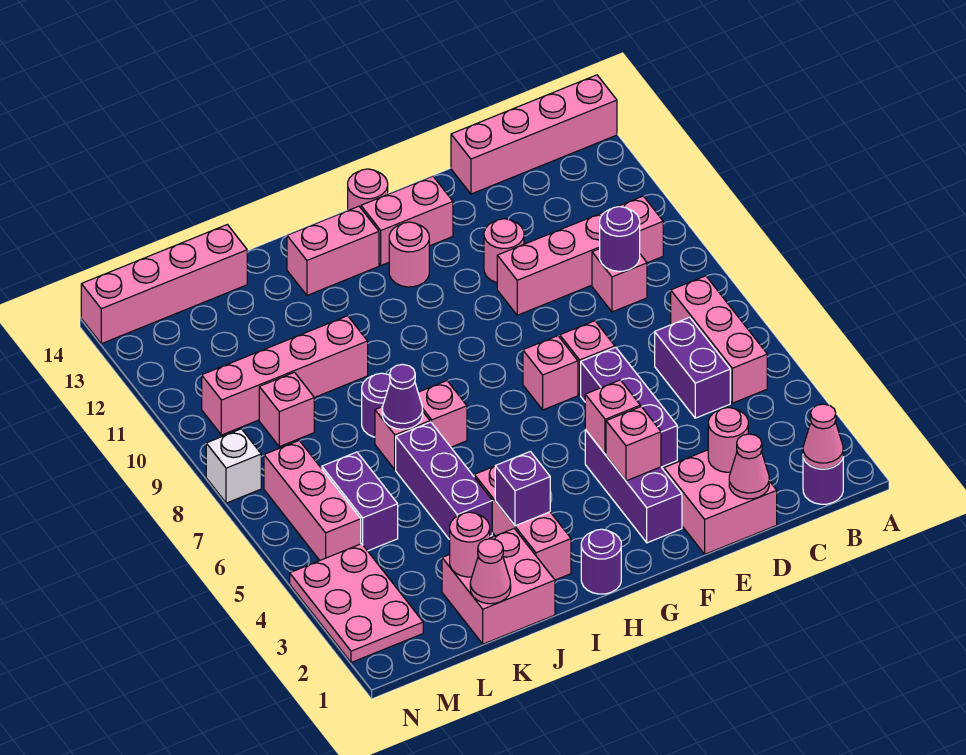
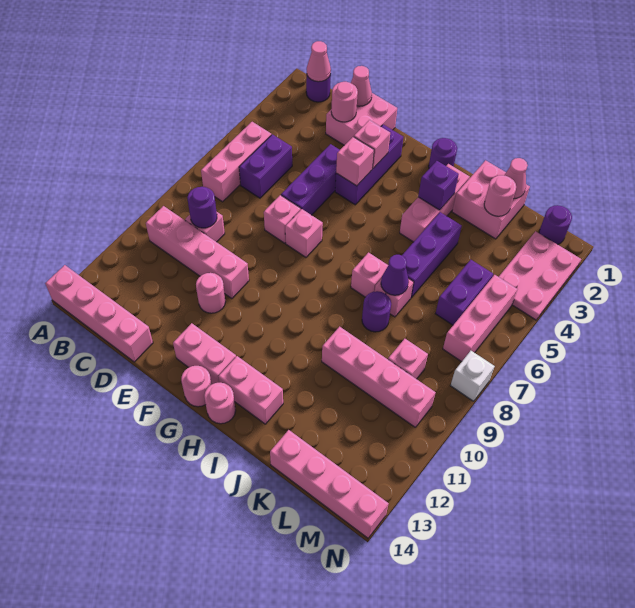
pink 1x1 round brick [389,222,429,287] -> pink 1x1 round brick moved to [204,383,236,424]
none -> purple 1x1 round brick [539,205,572,245]

